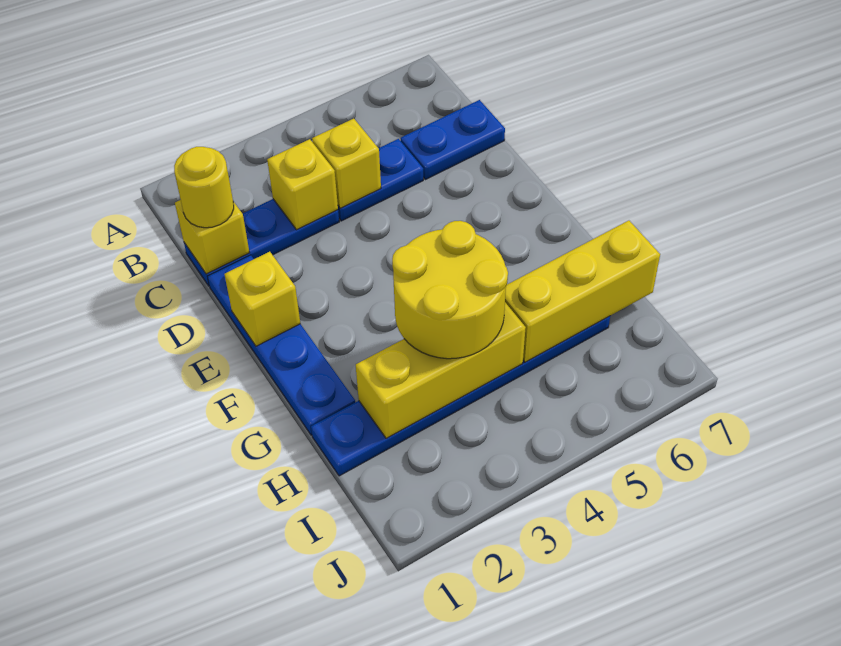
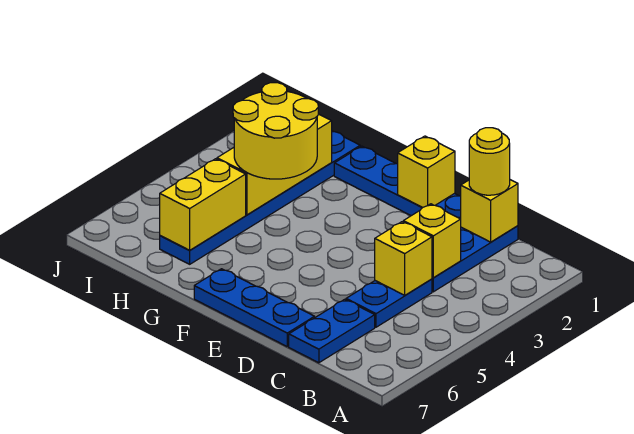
none -> blue 1x3 plate [194,269,315,346]
yellow 1x3 brick [505,221,660,362] -> yellow 1x2 brick [160,159,246,250]

